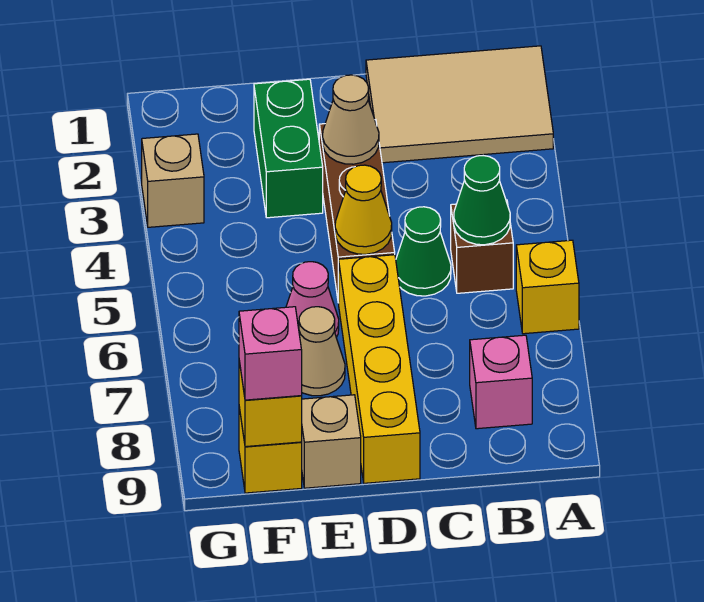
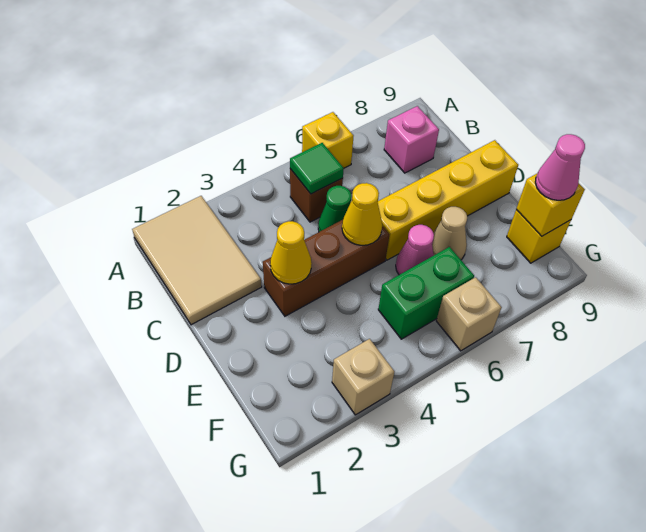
green 1x1 cone [454,156,510,245] -> green 1x1 tile [290,143,344,194]
tan 1x1 cone [323,75,379,164] -> yellow 1x1 cone [270,221,312,284]
green 1x2 brick [254,79,323,218] -> green 1x2 brick moved to [378,247,474,339]
tan 1x1 brick [301,395,361,488] -> tan 1x1 brick moved to [436,277,502,351]
pink 1x1 brick [239,307,302,400] -> pink 1x1 cone [535,134,585,200]

